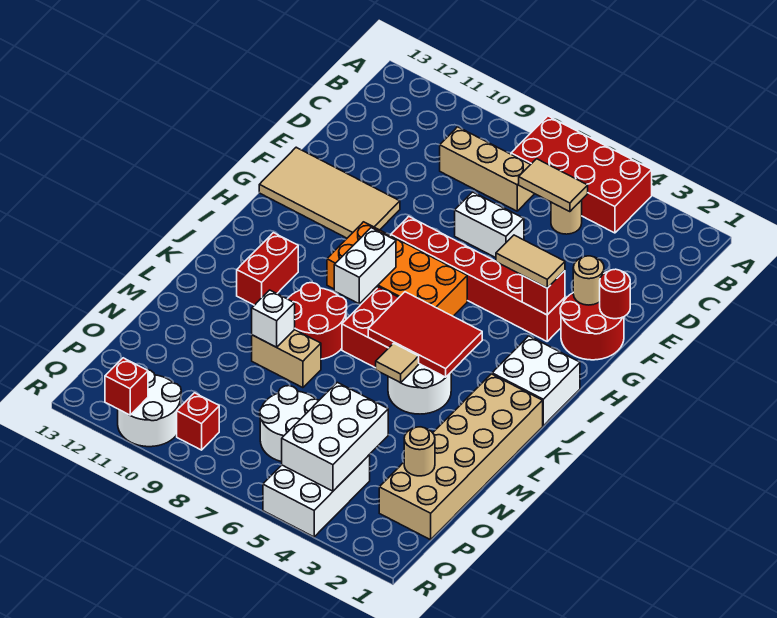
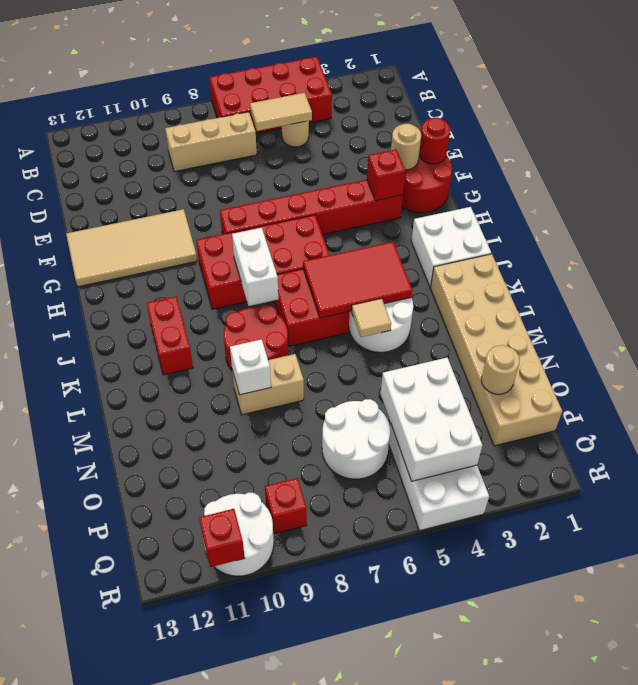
white 1x2 brick [455,192,524,258] -> none
tan 1x2 tile [496,235,565,288] -> none
orange 2x4 brick [327,222,467,316] -> red 2x4 brick [196,215,329,309]

